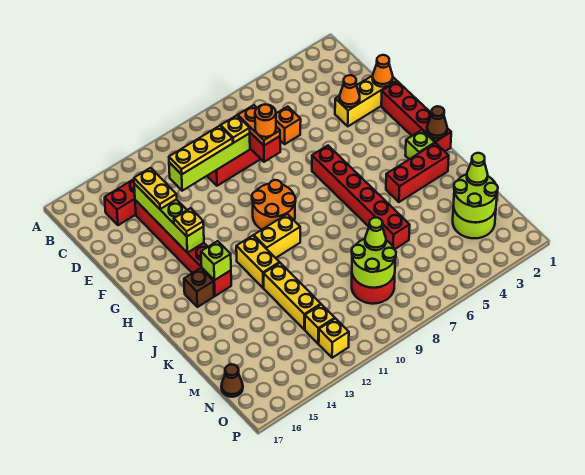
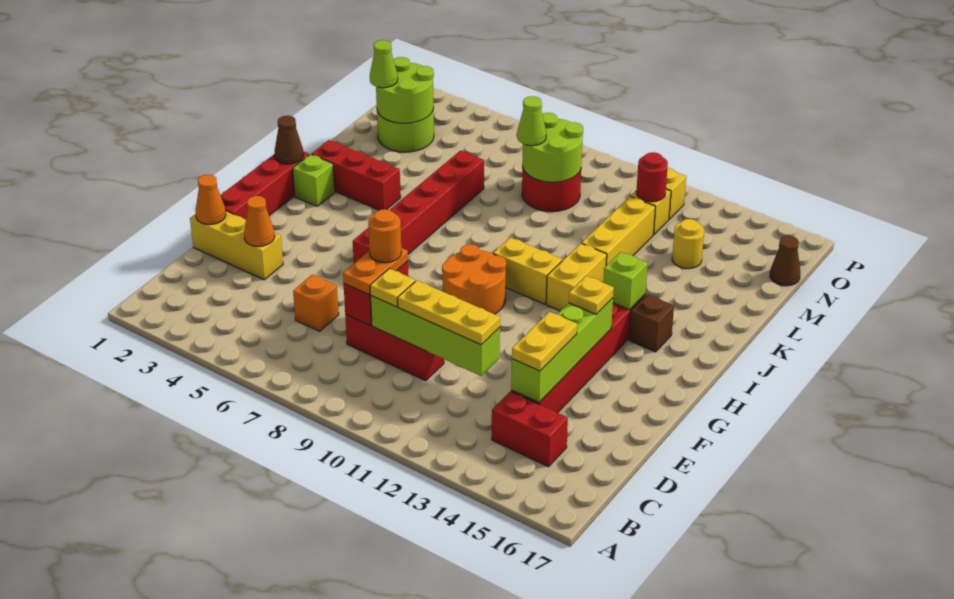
none -> yellow 1x1 round brick [672,219,704,269]
none -> red 1x1 round brick [636,152,668,202]

